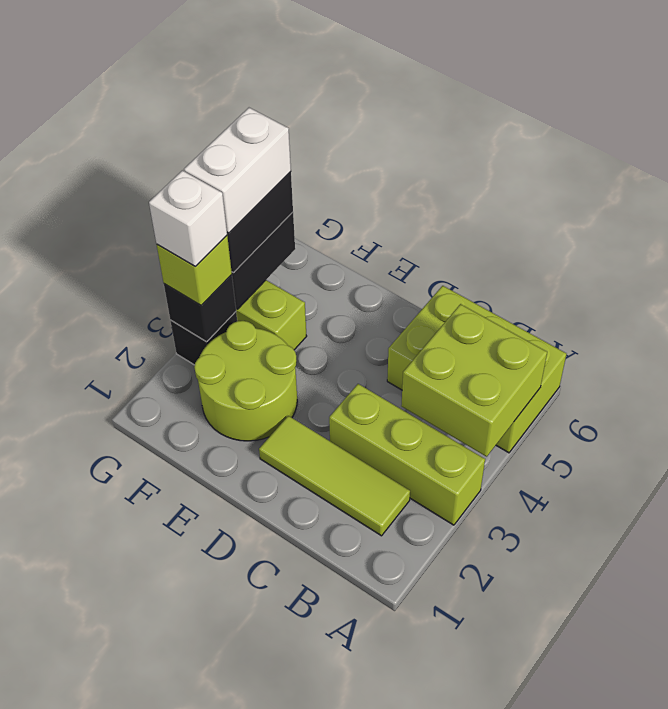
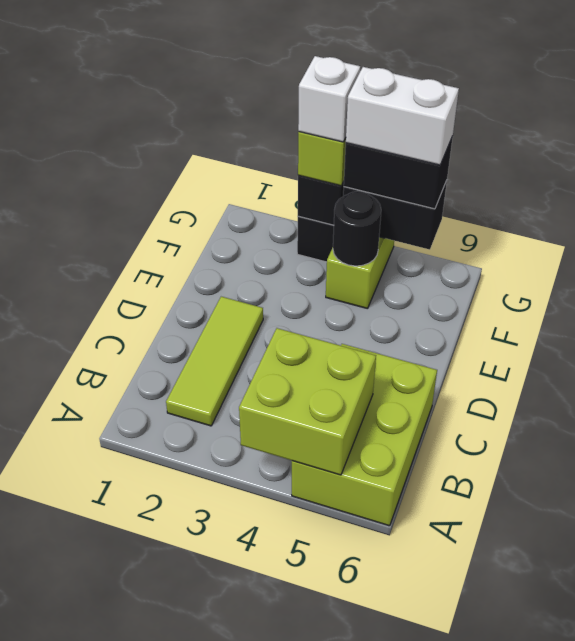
lime 1x3 brick [329,384,485,525] -> none
lime 2x2 round brick [194,321,297,441] -> none
none -> black 1x1 round brick [333,191,381,266]

